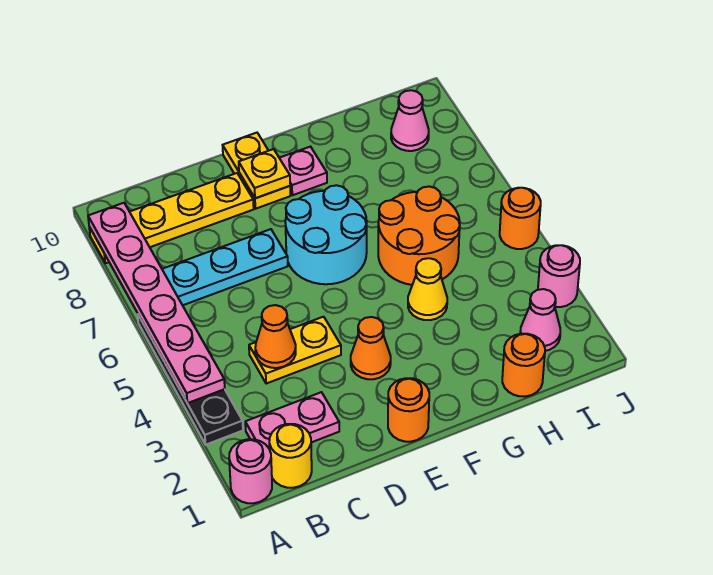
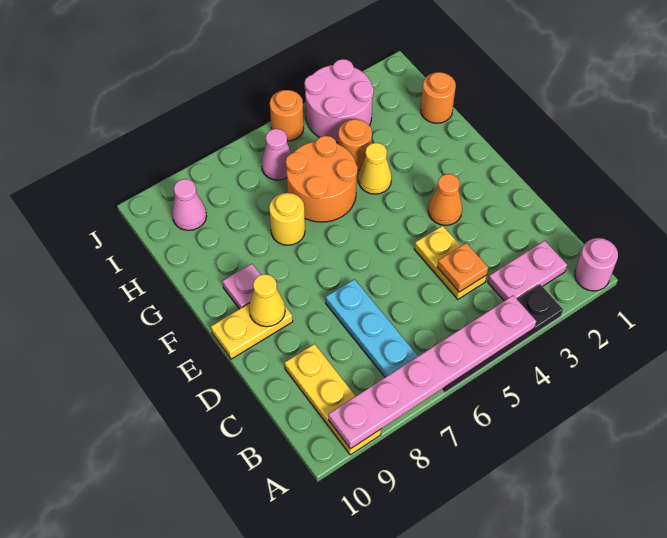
yellow 1x4 plate [89,173,254,263] -> yellow 1x3 plate [285,344,381,455]
yellow 1x1 round brick [269,424,312,488] -> yellow 1x1 round brick moved to [269,193,305,245]
pink 1x2 plate [245,392,339,449] -> pink 1x2 plate turned to [488,241,567,301]
orange 1x1 cone [255,305,296,368] -> orange 1x1 plate [437,243,488,292]
orange 1x1 round brick [388,378,429,442] -> orange 1x1 round brick moved to [338,119,372,170]
cyan 2x2 round brick [285,185,367,284] -> none
yellow 1x1 plate [239,149,290,198] -> yellow 1x1 cone [249,274,285,327]
pink 1x1 cone [520,289,560,351] -> pink 1x1 cone moved to [261,129,291,180]
pink 1x1 round brick [538,245,580,307] -> pink 2x2 round brick [304,59,374,142]

